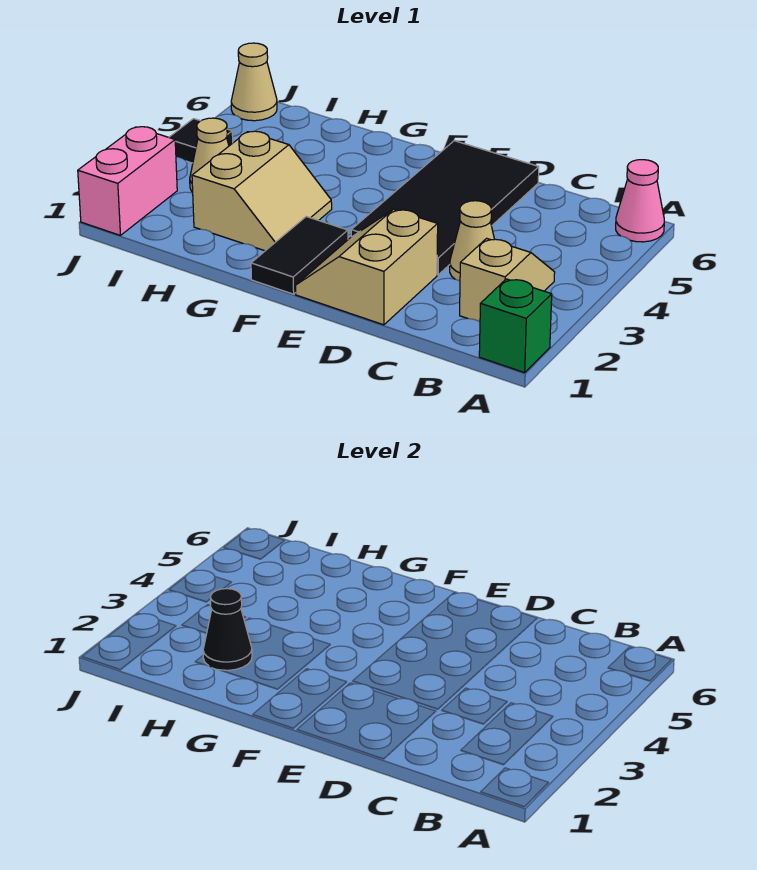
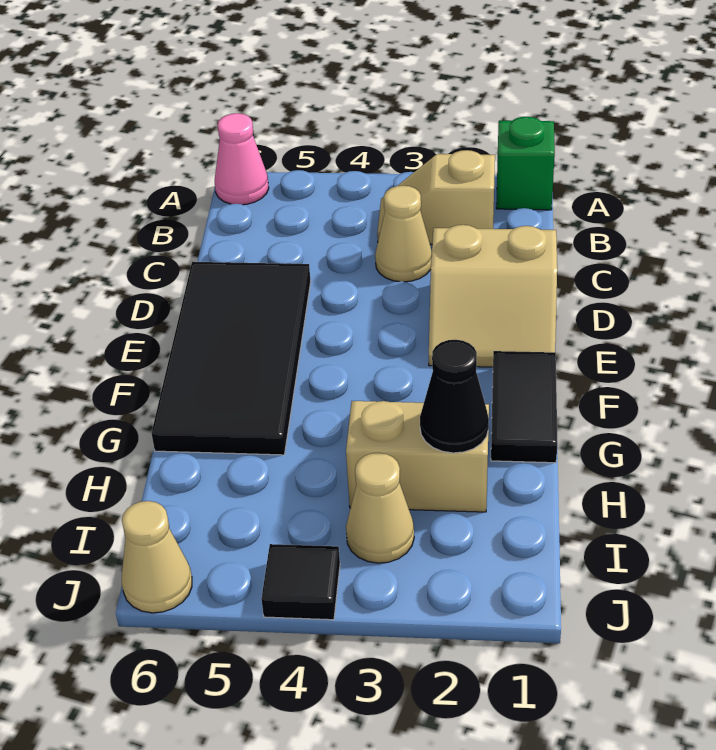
black 2x4 tile [351,141,539,275] -> black 2x4 tile turned to [151,262,311,455]
black 1x2 tile [251,217,348,294] -> black 1x2 tile turned to [491,351,558,463]
pink 1x2 brick [78,127,177,235] -> none

